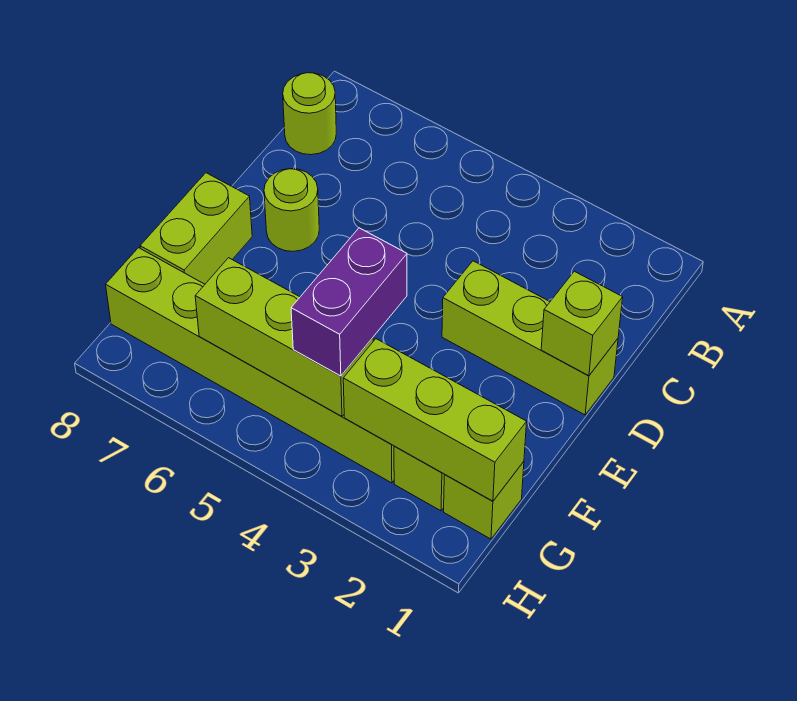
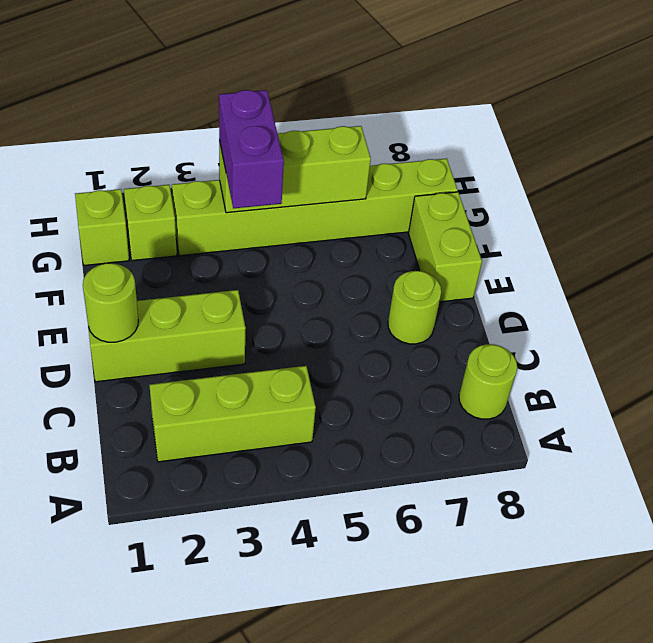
lime 1x1 brick [541,271,623,376] -> lime 1x1 round brick [83,263,138,342]
lime 1x3 brick [343,339,527,501] -> lime 1x3 brick moved to [149,366,316,462]

